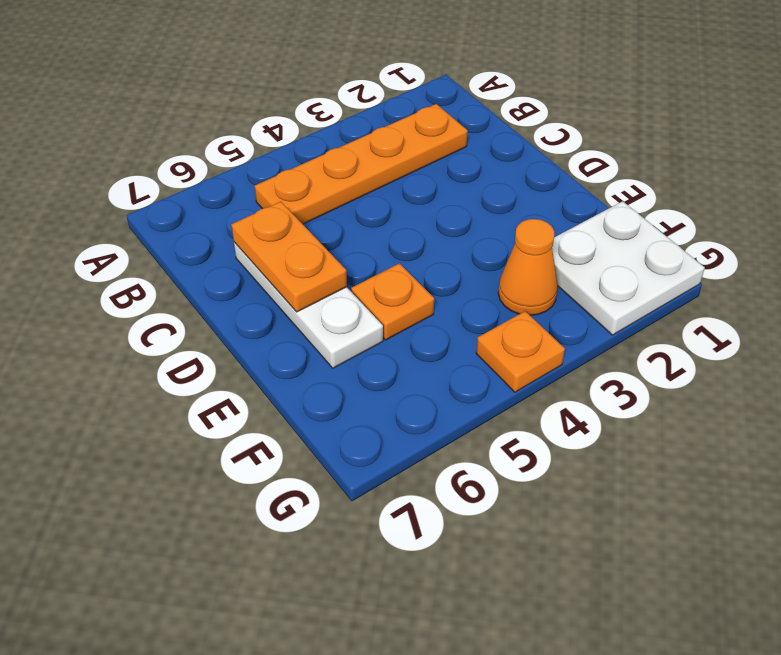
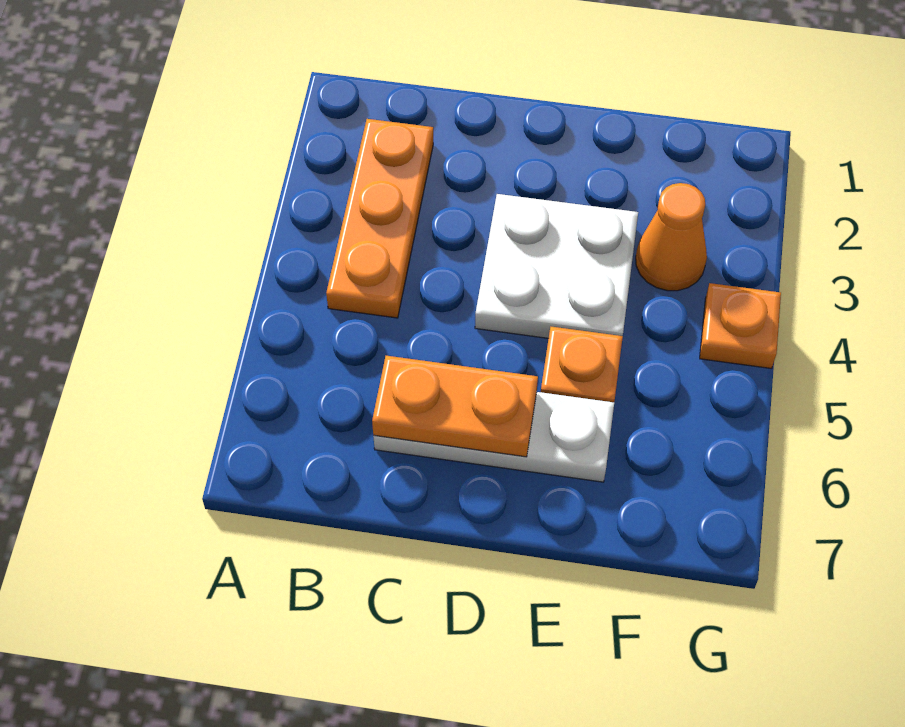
orange 1x4 plate [255,104,468,224] -> orange 1x3 plate [326,119,433,318]
white 2x2 plate [552,201,705,335] -> white 2x2 plate moved to [475,194,638,338]

